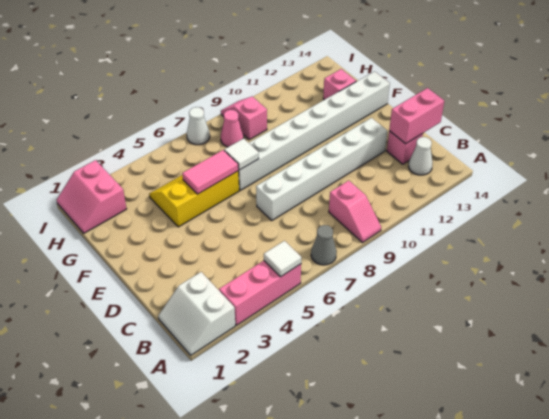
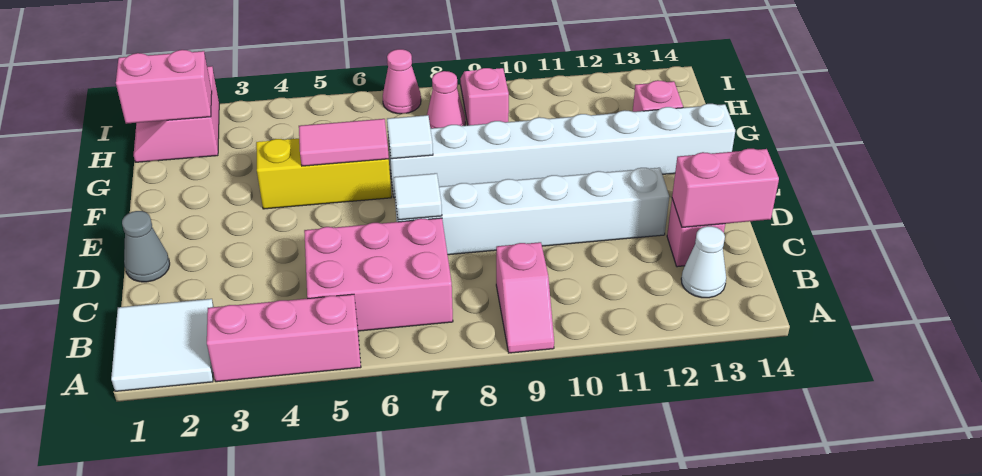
white 2x2 slope [158,272,235,355] -> white 2x2 tile [111,299,214,391]
white 1x1 tile [264,241,301,277] -> white 1x1 tile moved to [394,173,442,220]
grey 1x1 cone [311,225,337,265] -> grey 1x1 cone moved to [122,211,170,282]
none -> pink 2x3 brick [304,218,453,331]
none -> pink 1x2 brick [116,50,212,124]
white 1x1 cone [187,107,210,145] -> pink 1x1 cone [383,49,421,114]

